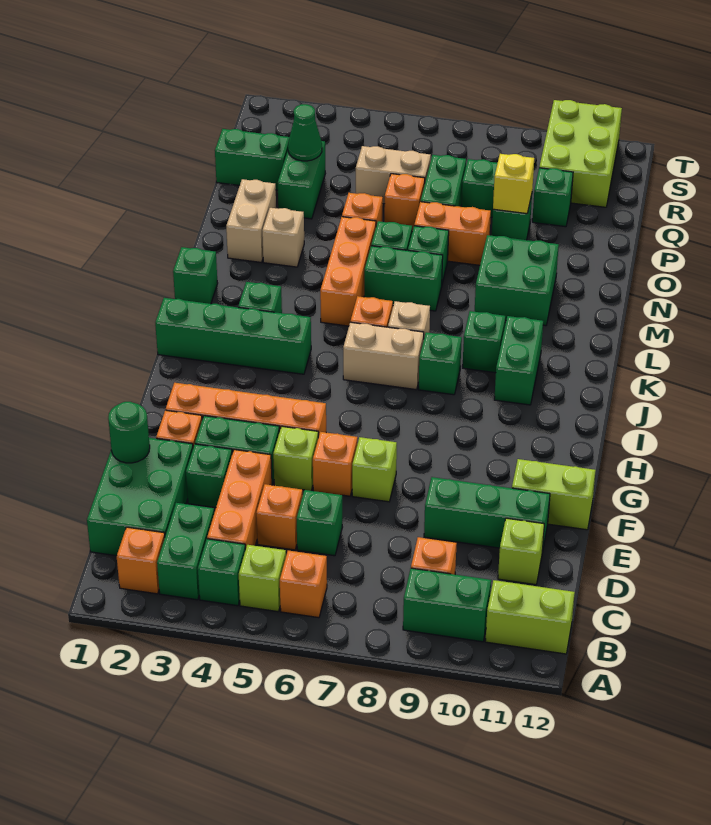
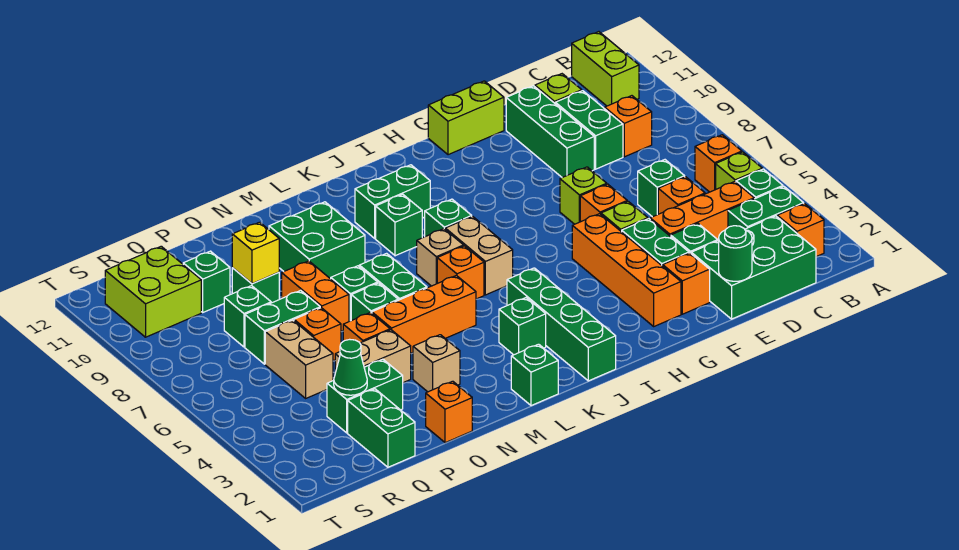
green 1x2 brick [403,568,491,642] -> green 1x2 brick moved to [555,91,623,169]
lime 1x2 brick [512,459,596,530] -> lime 1x2 brick turned to [428,81,504,155]
tan 1x2 brick [226,179,276,262] -> tan 1x2 brick moved to [335,330,411,383]
none -> orange 1x1 brick [426,381,472,443]
lime 2x3 brick [539,100,622,207] -> lime 2x2 brick [105,246,201,337]

